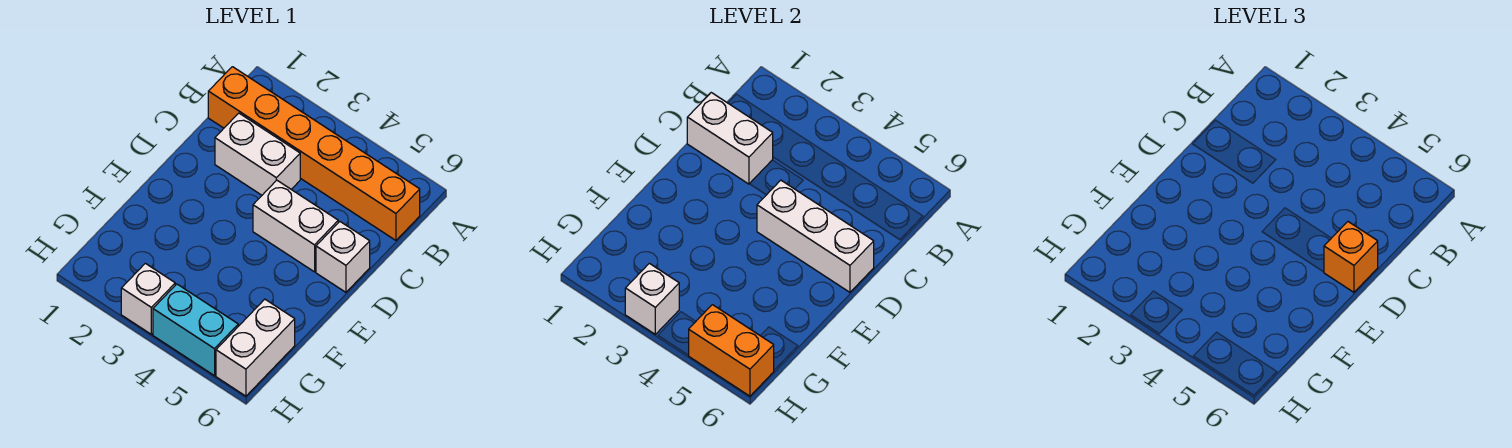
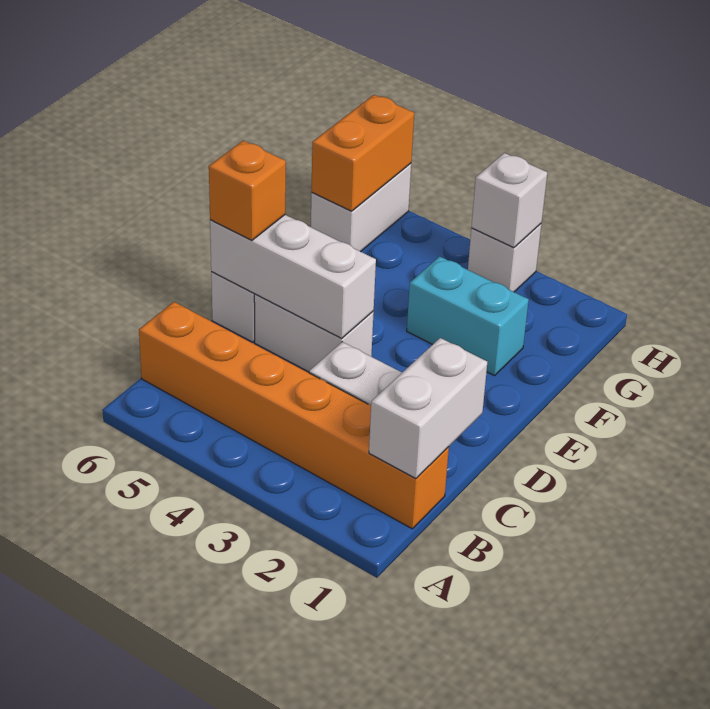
white 1x2 brick [687,93,773,184] -> white 1x2 brick turned to [369,338,487,479]
cyan 1x2 brick [153,284,238,376] -> cyan 1x2 brick moved to [407,256,529,376]
orange 1x2 brick [688,305,774,396] -> orange 1x2 brick turned to [311,95,414,211]

